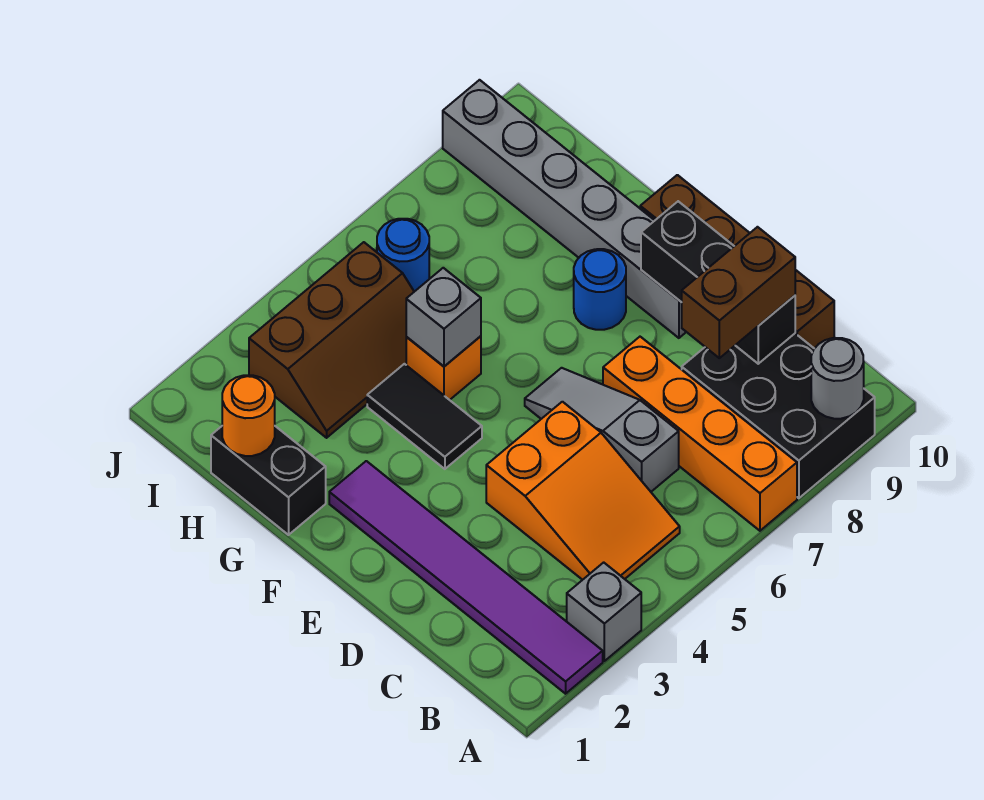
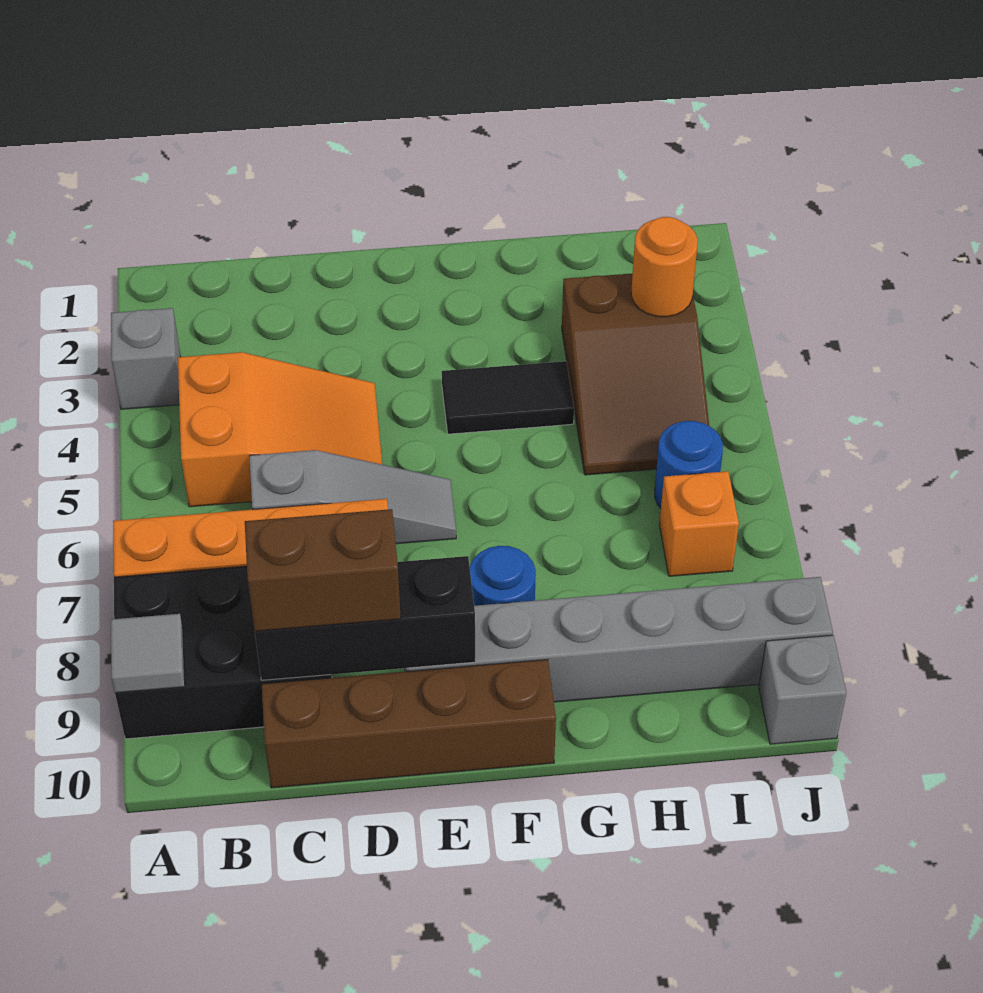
purple 1x6 tile [329,461,603,694] -> none
grey 1x1 round brick [811,338,864,419] -> grey 1x1 tile [111,614,185,693]
orange 2x3 slope [486,402,680,580] -> orange 2x3 slope turned to [178,352,382,507]
brown 1x2 brick [682,227,795,358] -> brown 1x2 brick turned to [245,509,401,631]
black 1x2 brick [211,426,326,535] -> none
orange 1x1 brick [406,336,481,400] -> orange 1x1 brick moved to [660,471,739,576]
grey 1x1 brick [406,268,481,366] -> grey 1x1 brick moved to [759,635,847,744]
orange 1x1 round brick [222,375,275,456] -> orange 1x1 round brick moved to [631,217,698,317]
brown 2x3 slope [249,242,414,438] -> brown 2x3 slope turned to [562,273,709,475]

